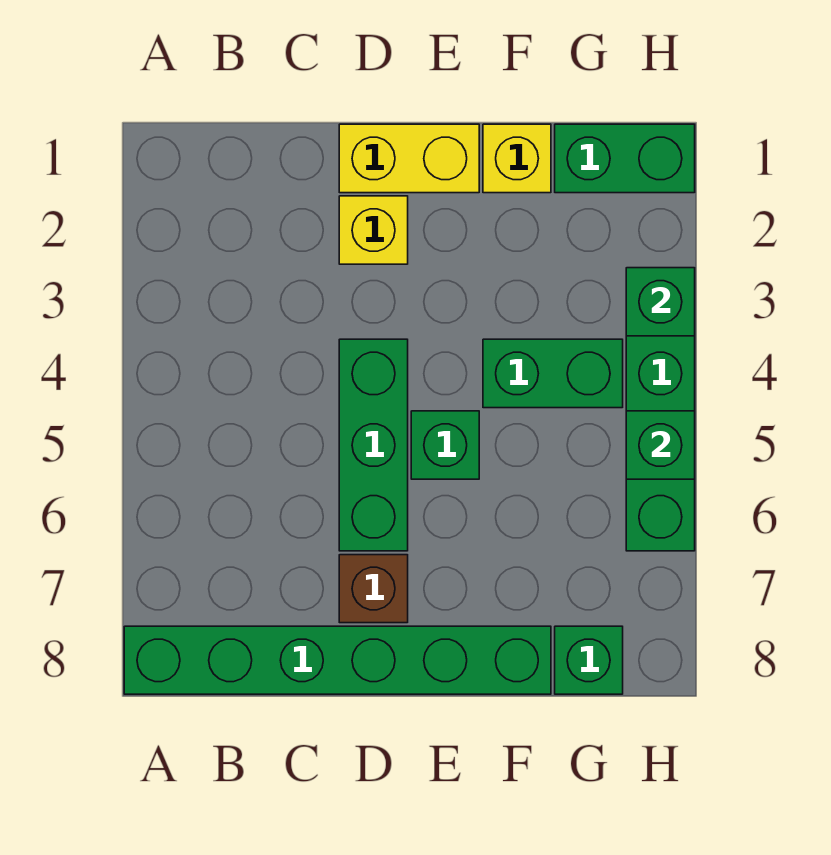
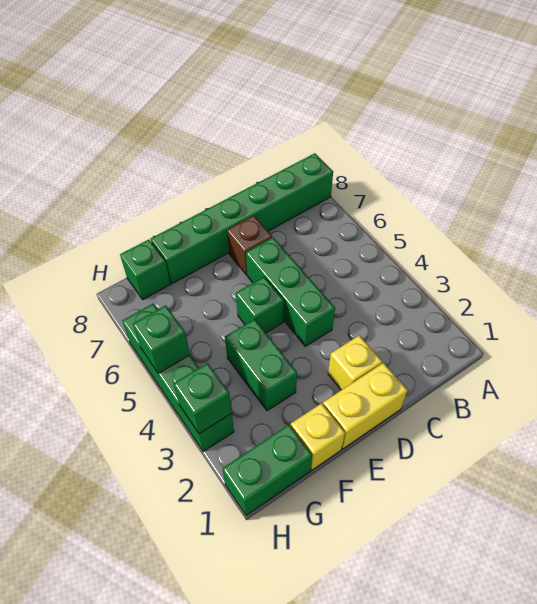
green 1x2 brick [483,339,623,408] -> green 1x2 brick turned to [225,319,297,411]

